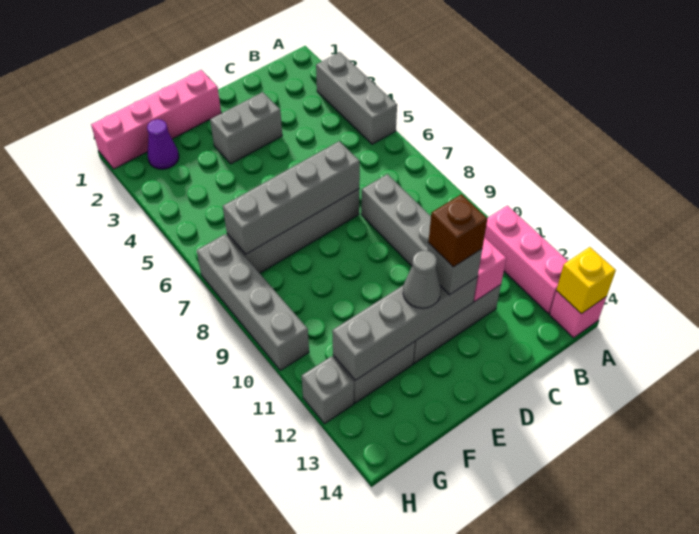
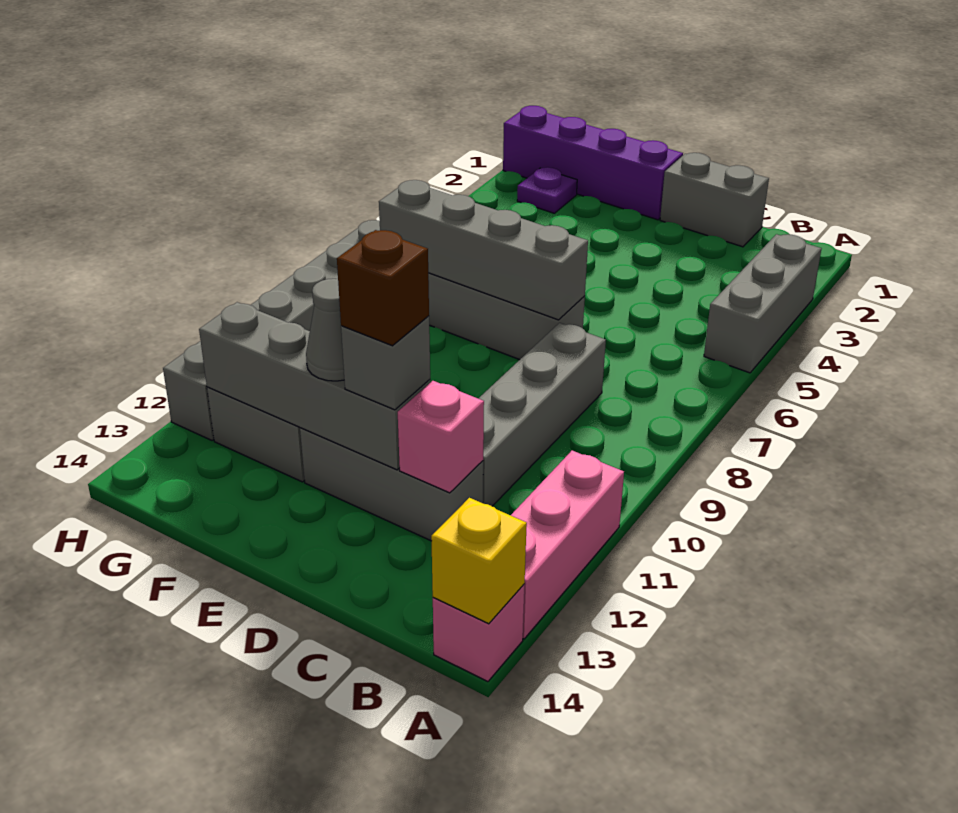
grey 1x2 brick [210,92,282,164] -> grey 1x2 brick moved to [660,153,769,247]
pink 1x4 brick [91,70,221,169] -> purple 1x4 brick [503,106,683,220]
purple 1x1 cone [147,119,179,169] -> purple 1x1 plate [517,167,577,213]

